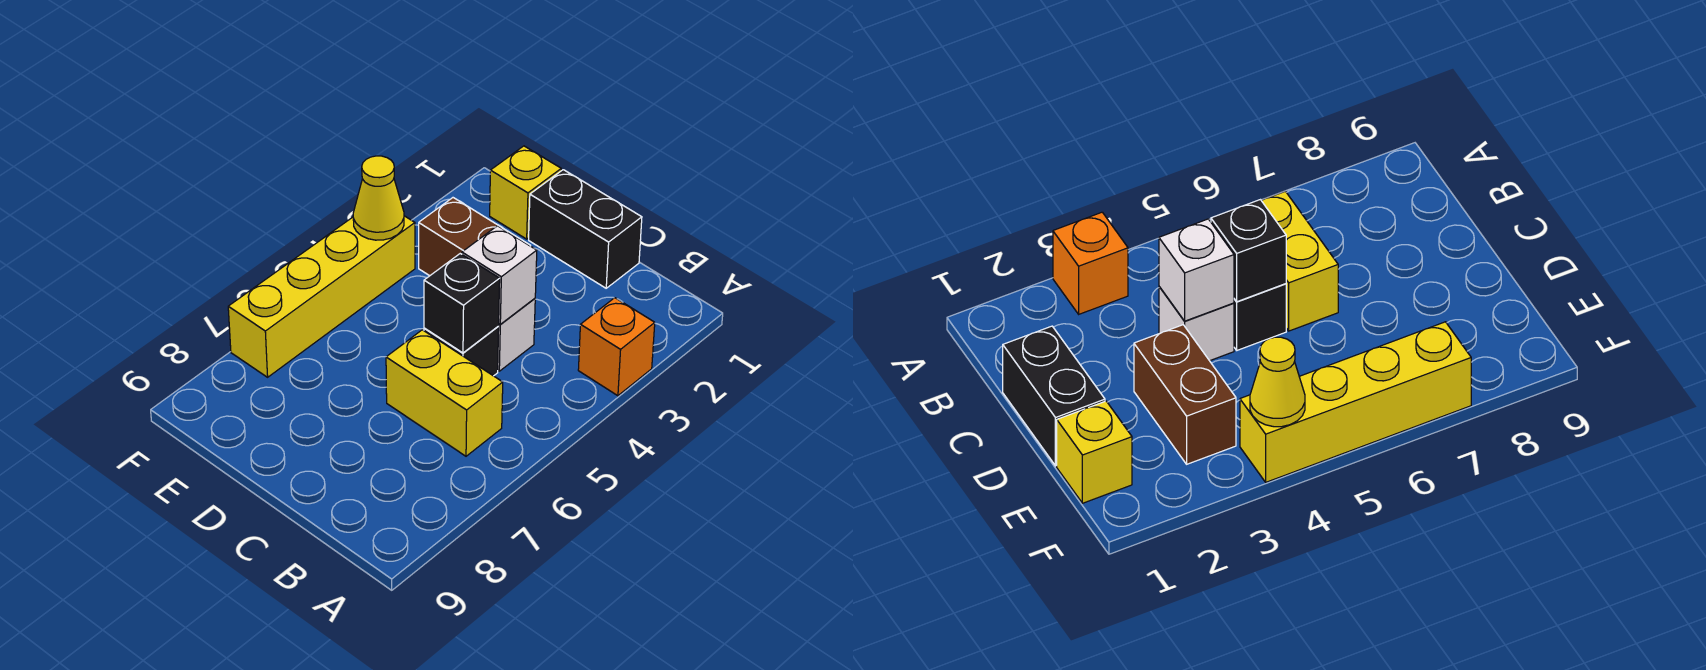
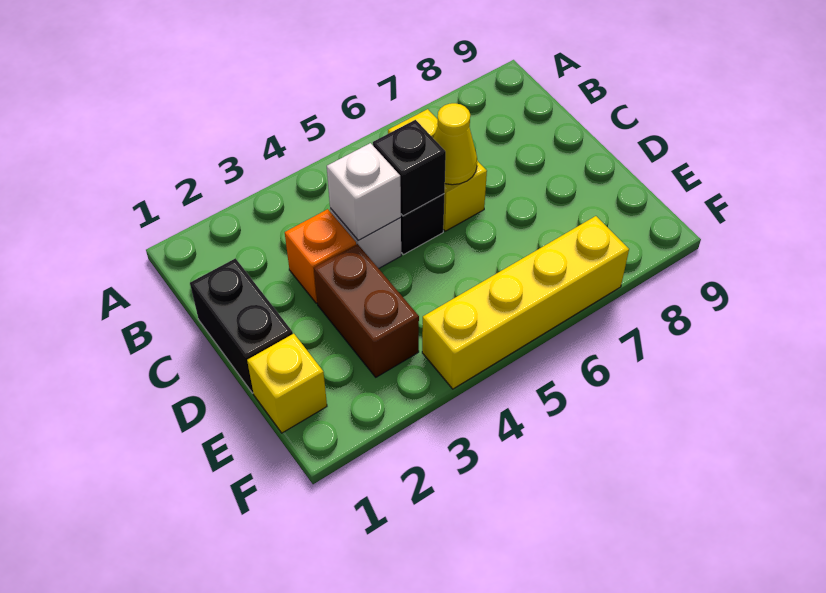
orange 1x1 brick [578,298,655,396] -> orange 1x1 brick moved to [285,209,356,303]
yellow 1x1 cone [353,156,404,240] -> yellow 1x1 cone moved to [433,103,477,185]

